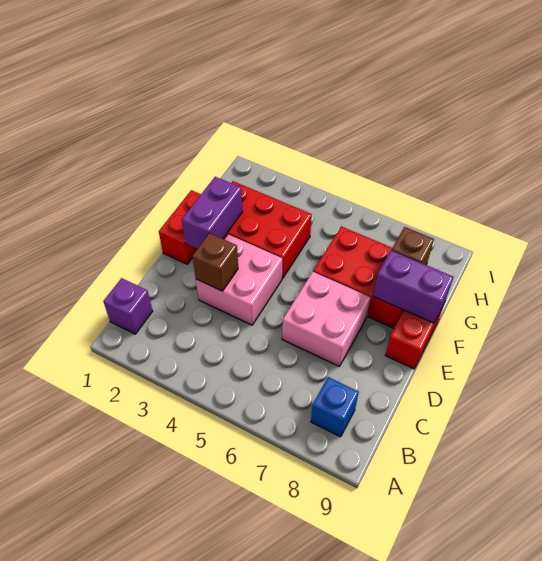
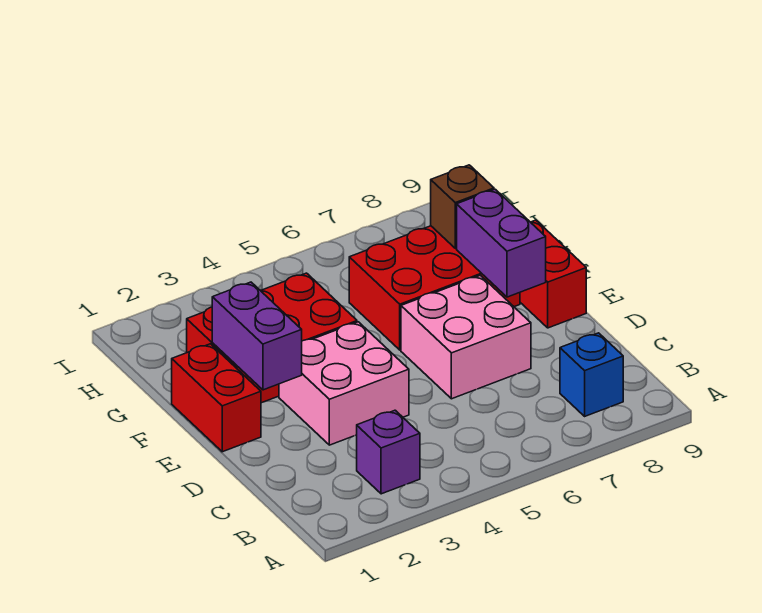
purple 1x1 brick [103,278,153,334] -> purple 1x1 brick moved to [357,410,420,494]
brown 1x1 brick [192,233,238,291] -> none
purple 1x2 brick [373,251,453,323] -> purple 1x2 brick turned to [457,189,546,297]

